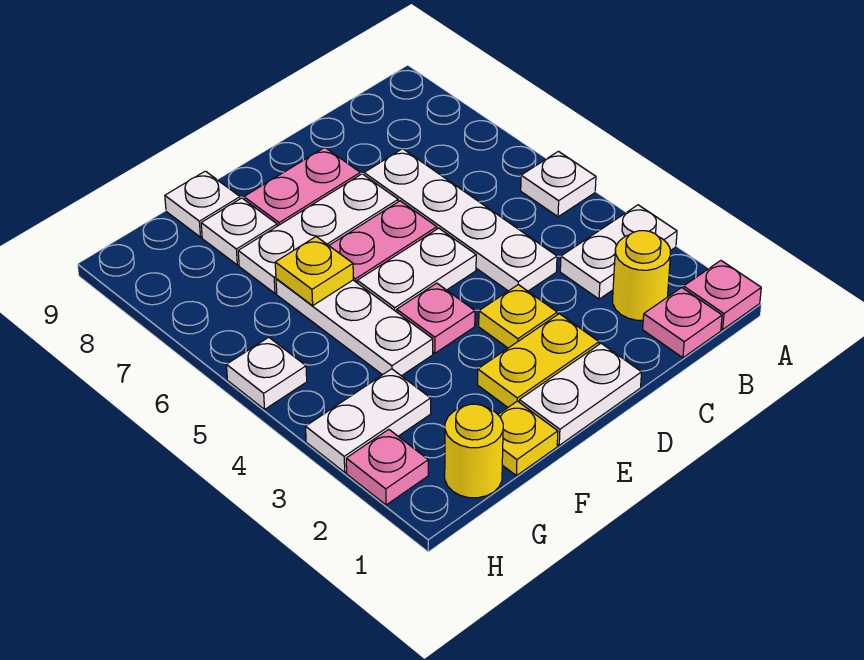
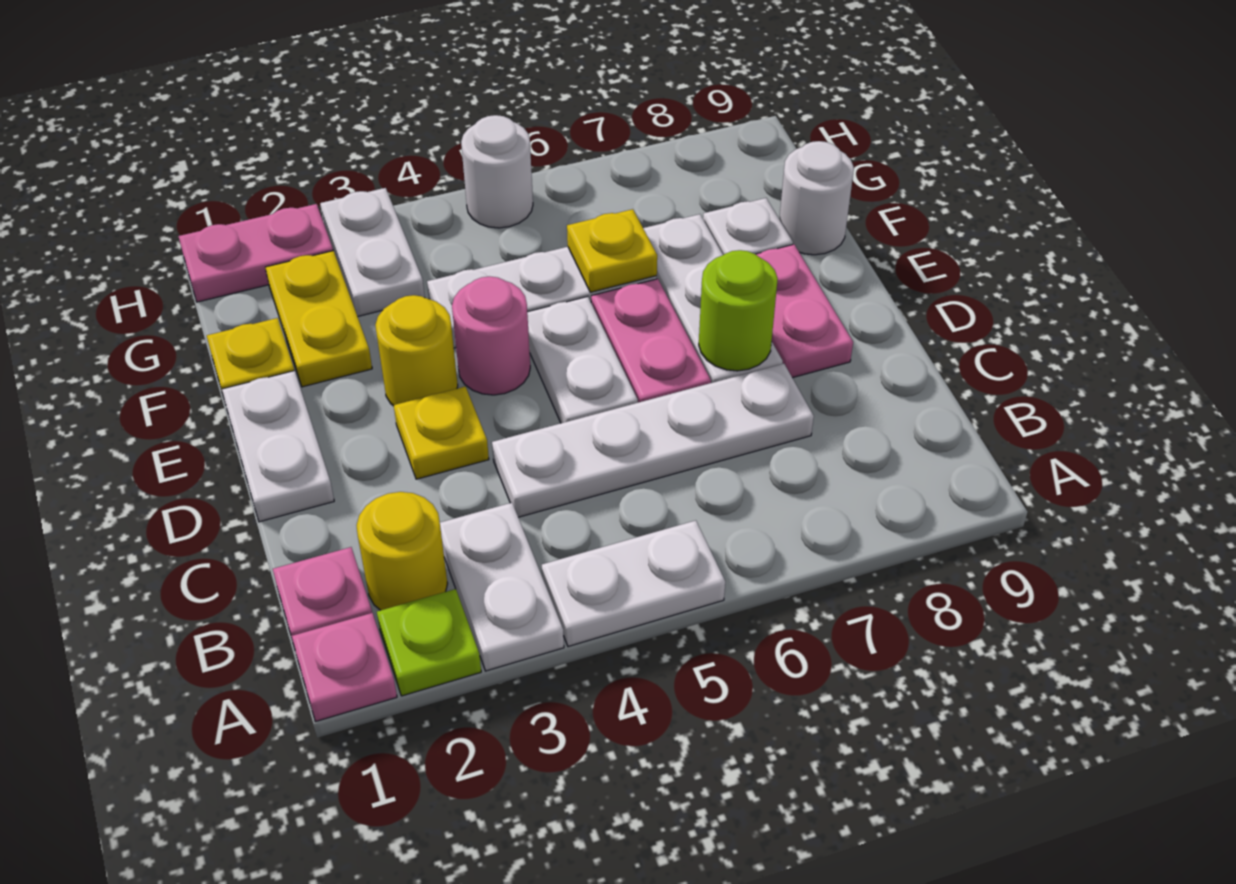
none -> lime 1x1 plate [377,589,481,696]
white 1x1 plate [521,151,596,217] -> white 1x2 plate [542,520,725,647]
yellow 1x2 plate [477,314,599,407] -> yellow 1x2 plate moved to [265,251,372,387]
none -> lime 1x1 round brick [699,250,778,371]
pink 1x1 plate [397,283,475,353] -> pink 1x1 round brick [452,276,530,395]
white 1x1 plate [165,171,240,237] -> white 1x1 round brick [779,141,854,255]
yellow 1x1 round brick [445,404,503,498] -> yellow 1x1 round brick moved to [375,295,458,406]
pink 1x1 plate [346,429,428,505] -> pink 1x2 plate [178,204,333,302]
white 1x1 plate [227,337,307,409] -> white 1x1 round brick [461,115,533,228]

